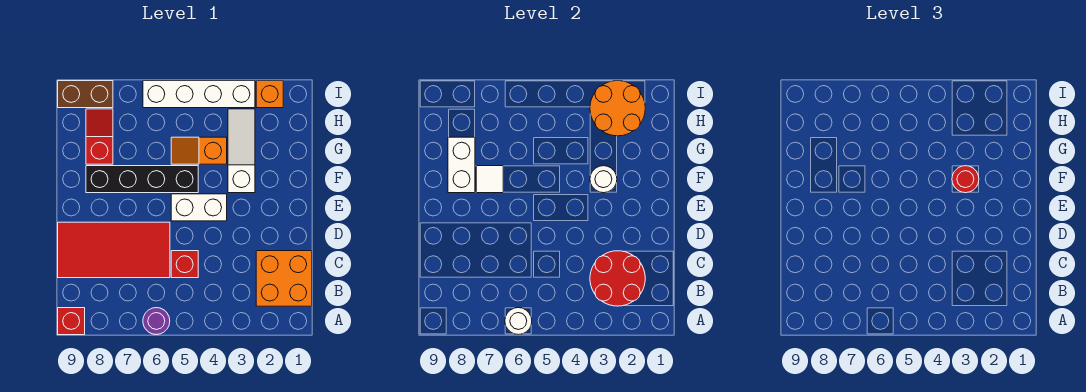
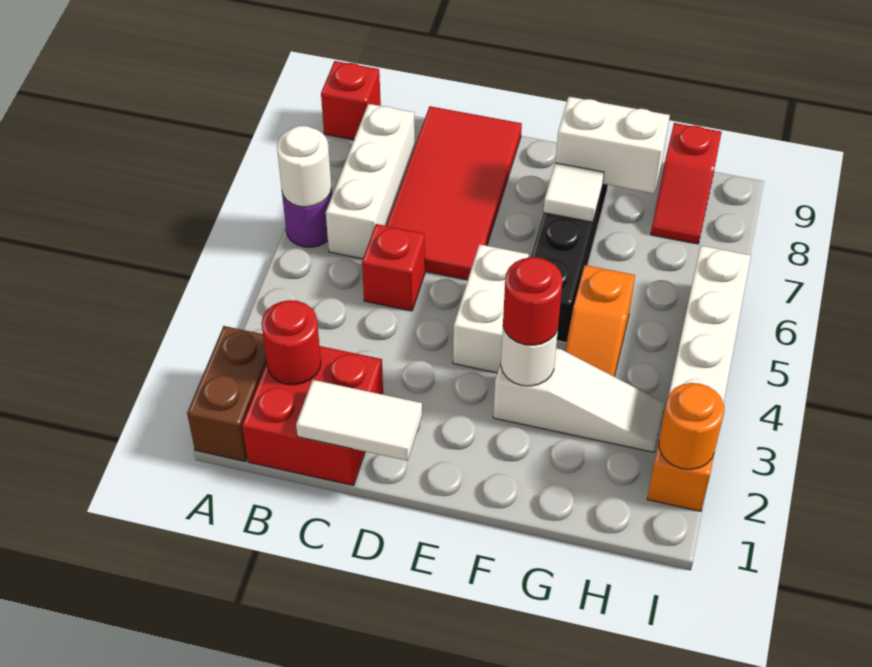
orange 2x2 brick [256,251,312,306] -> red 2x2 brick [242,346,383,486]
red 2x2 round brick [590,251,645,306] -> red 1x1 round brick [261,300,321,385]
none -> white 1x3 brick [326,104,415,259]
none -> white 1x2 tile [296,380,422,461]
orange 1x2 slope [171,137,227,164] -> orange 1x2 slope turned to [565,265,635,376]
red 1x2 slope [86,109,113,164] -> red 1x2 slope turned to [651,123,722,244]
orange 2x2 round brick [590,81,645,136] -> orange 1x1 round brick [659,383,724,469]
brown 1x2 brick [58,81,113,108] -> brown 1x2 brick moved to [187,326,267,462]

